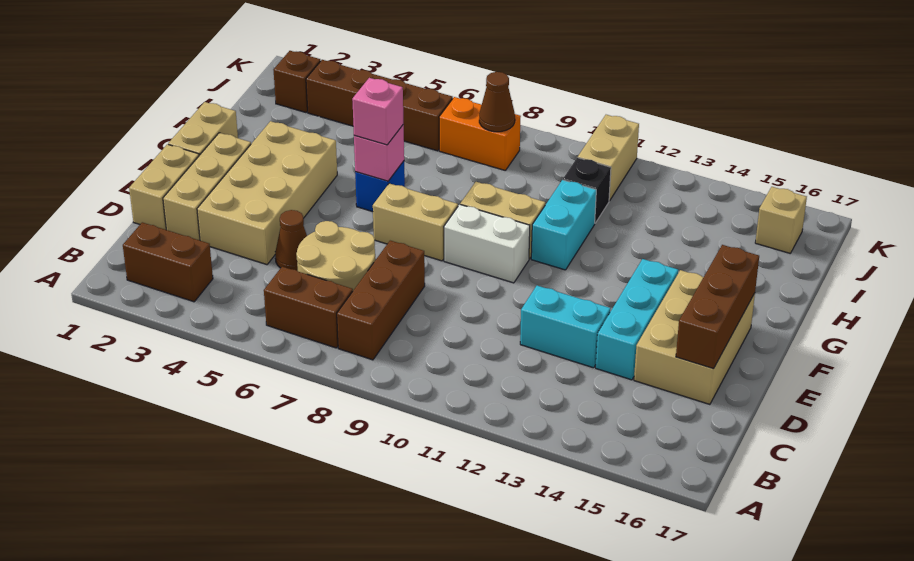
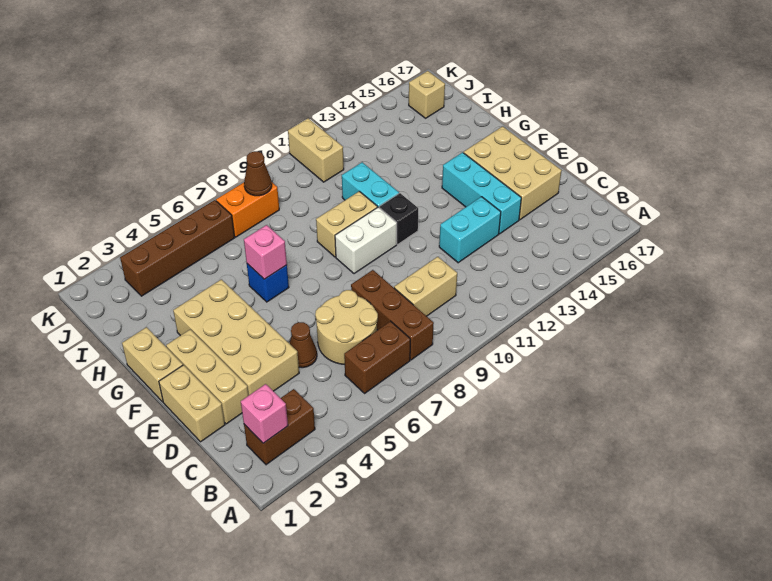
brown 1x3 brick [676,245,759,369] -> none
tan 1x2 brick [373,183,458,261] -> tan 1x2 brick moved to [394,257,457,316]
pink 1x1 brick [352,78,404,145] -> pink 1x1 brick moved to [241,384,288,443]
black 1x1 brick [563,157,611,223] -> black 1x1 brick moved to [379,193,418,244]
brown 1x1 brick [273,51,320,112] -> none

